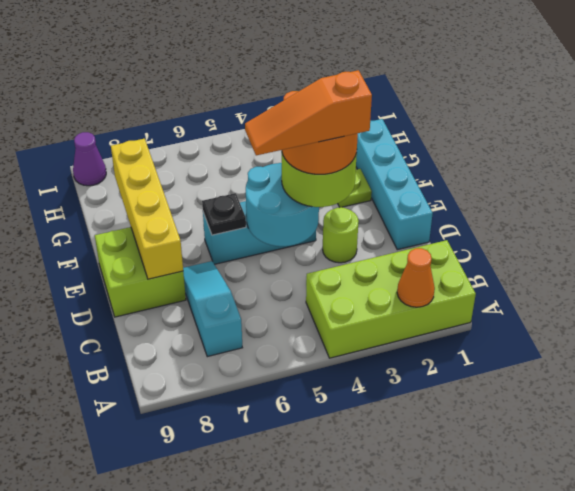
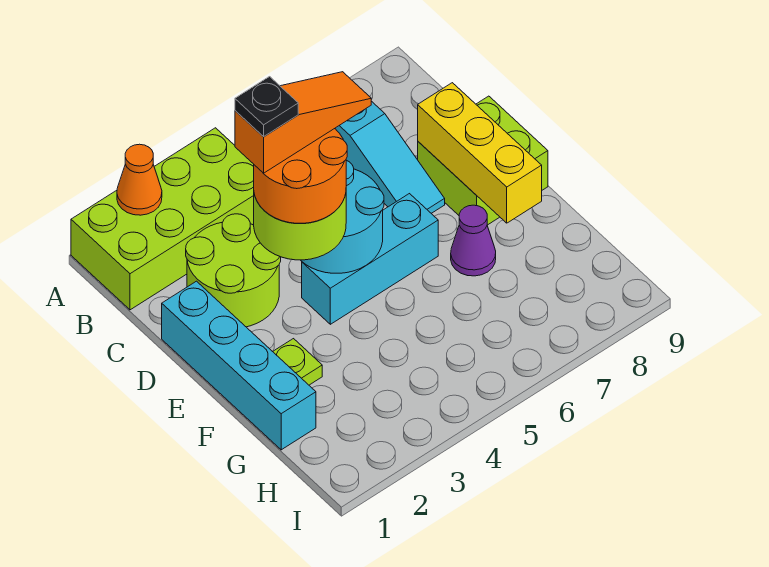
lime 1x1 round brick [323,207,358,263] -> lime 2x2 round brick [186,214,281,327]
yellow 1x4 brick [111,139,183,279] -> yellow 1x3 brick [418,83,542,223]
black 1x1 plate [202,193,246,235] -> black 1x1 plate moved to [235,77,298,137]
purple 1x1 cone [73,132,106,186] -> purple 1x1 cone moved to [451,205,496,276]

